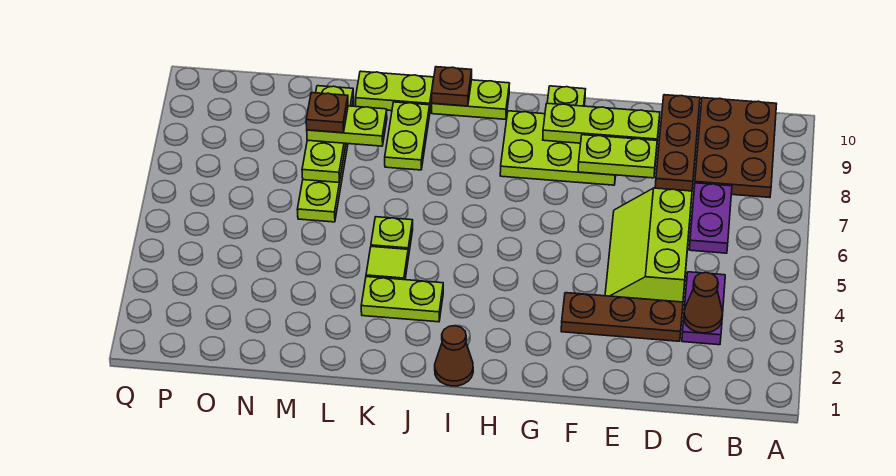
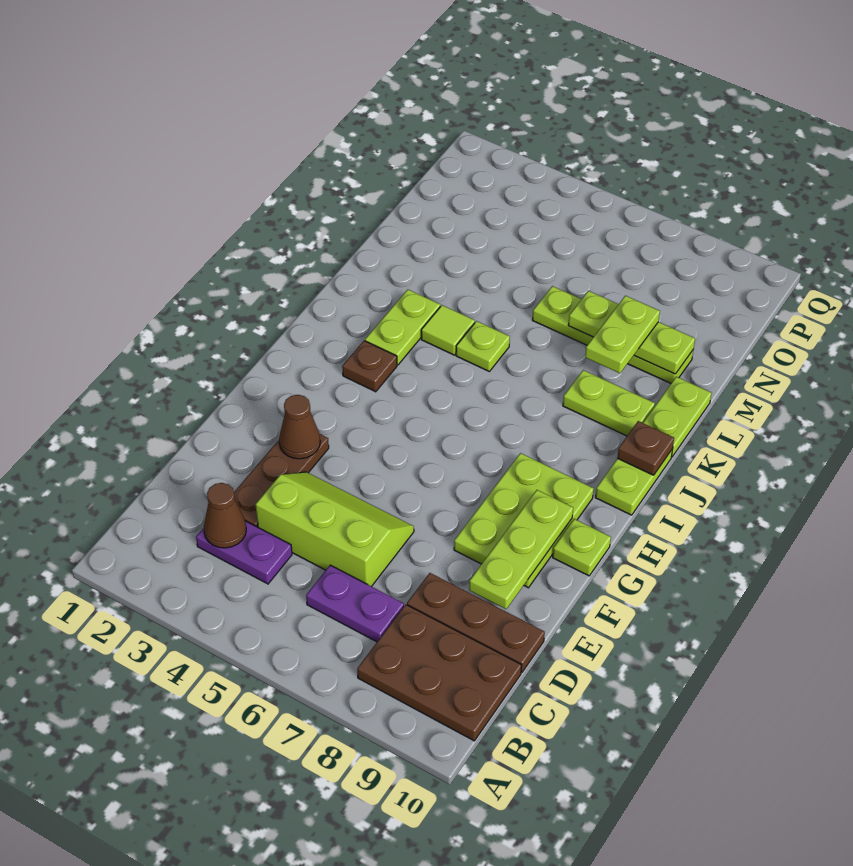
lime 1x2 plate [578,135,657,178] -> none
brown 1x1 cone [435,326,473,386] -> brown 1x1 cone moved to [279,395,320,459]
brown 1x1 plate [306,93,348,133] -> brown 1x1 plate moved to [342,341,397,392]

